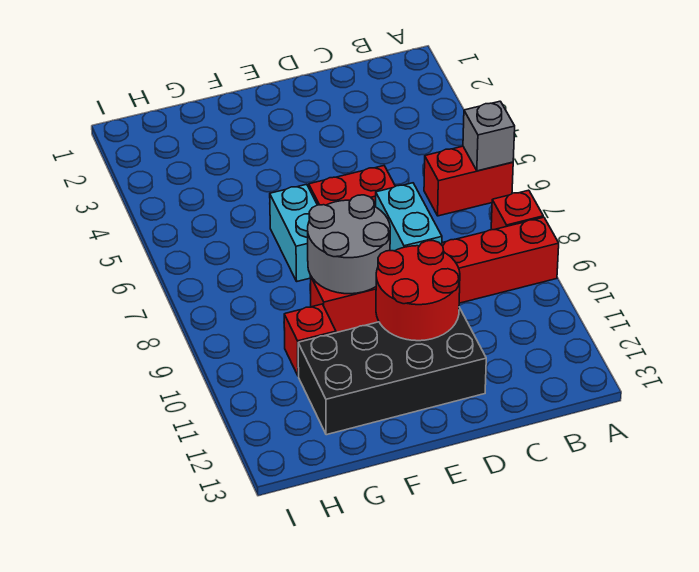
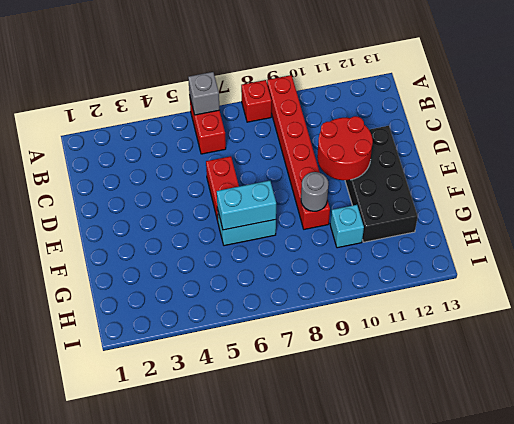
cyan 1x2 brick [376,183,442,251] -> cyan 1x2 brick moved to [217,181,276,230]
grey 2x2 round brick [308,195,390,294] -> grey 1x1 round brick [301,172,328,211]
red 1x1 brick [284,304,336,376] -> cyan 1x1 brick [330,205,364,248]

